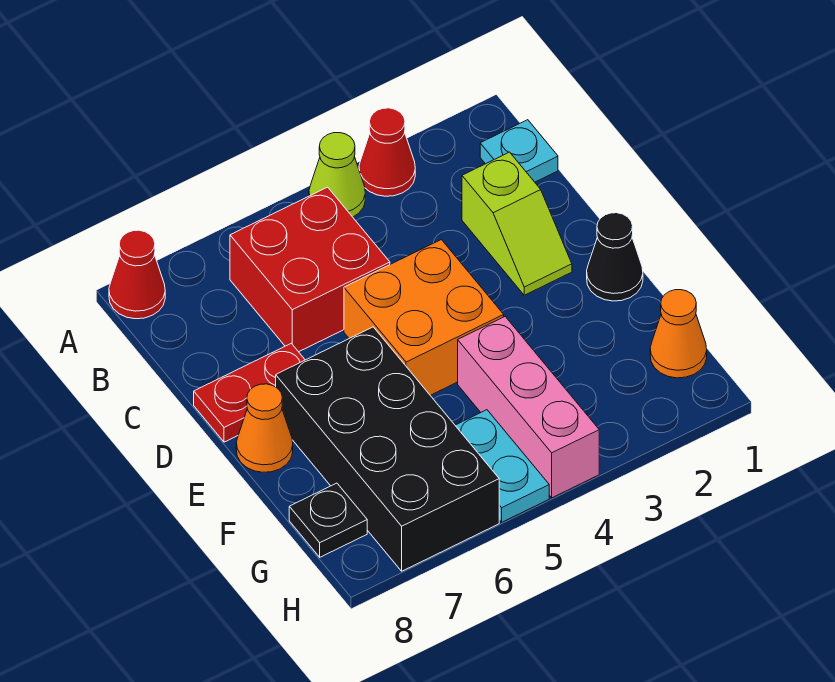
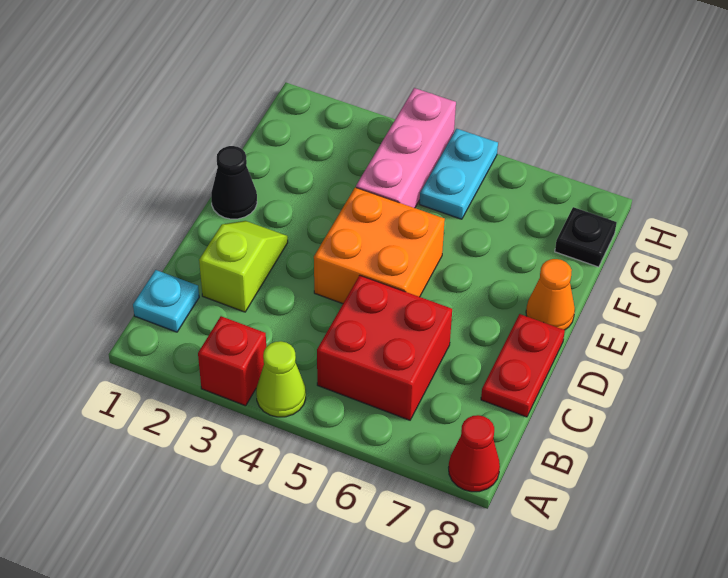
red 1x1 cone [359,108,415,196] -> red 1x1 brick [198,316,266,406]
red 1x2 plate [194,343,305,442] -> red 1x2 plate turned to [481,314,565,417]
black 2x4 brick [276,327,499,571] -> none
orange 1x1 cone [650,290,707,378] -> none

